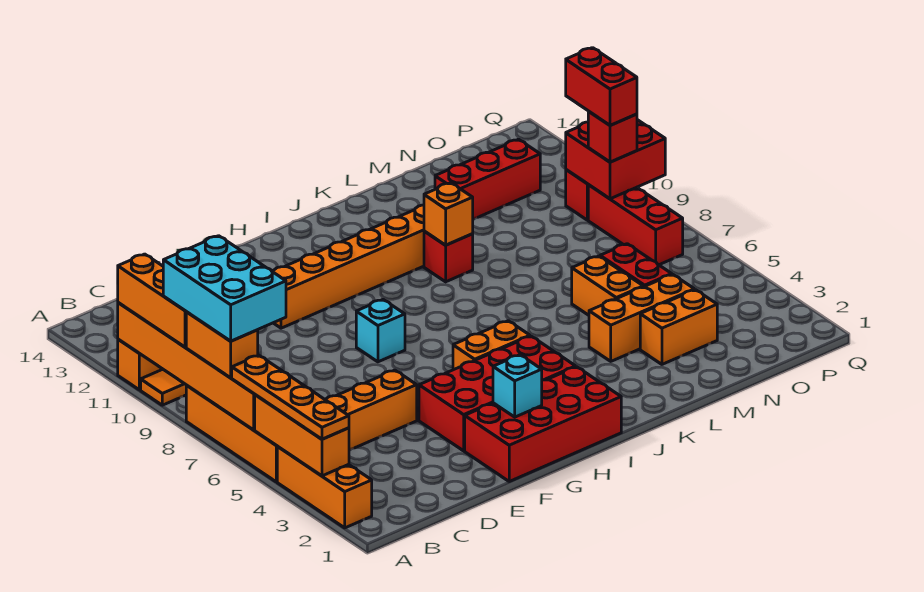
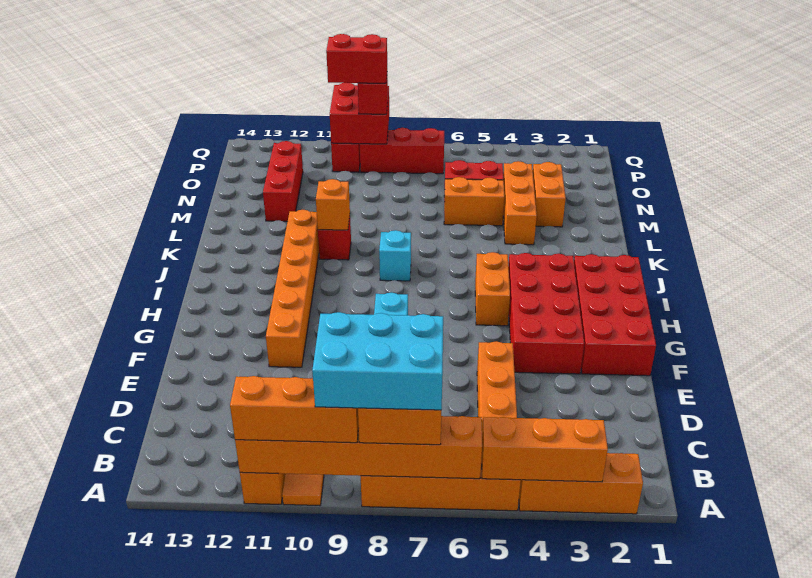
orange 1x4 plate [232,355,349,439] -> none
cyan 1x1 brick [493,355,542,417] -> cyan 1x1 brick moved to [379,230,411,281]

